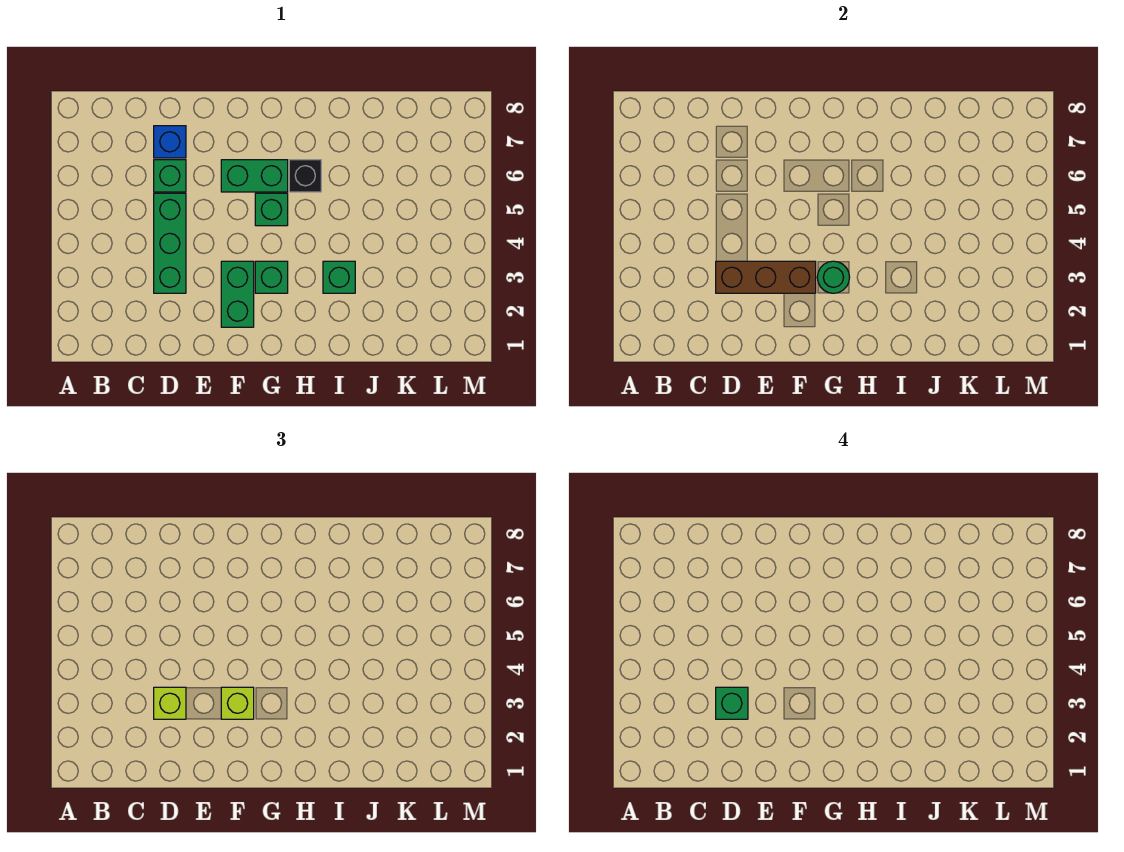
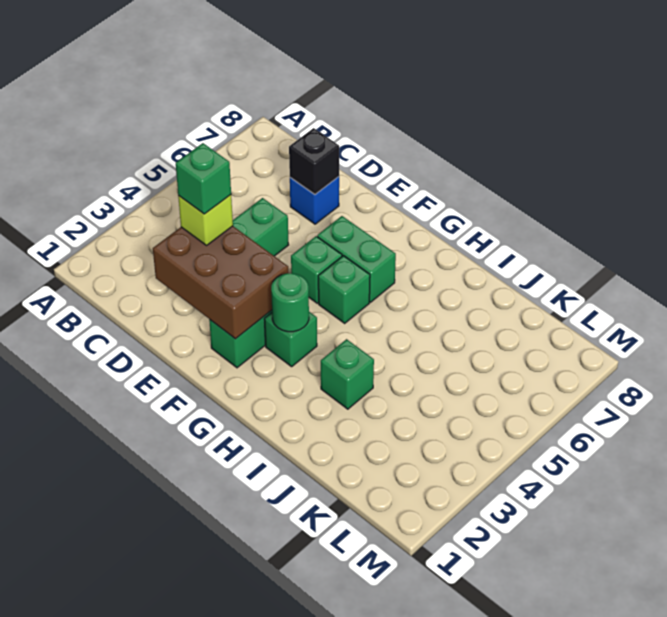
brown 1x3 brick [716,261,816,293] -> brown 2x3 brick [153,226,288,339]
green 1x1 brick [154,160,186,192] -> green 1x1 brick moved to [291,236,342,303]
lime 1x1 brick [221,687,254,719] -> none
black 1x1 brick [289,160,321,192] -> black 1x1 brick moved to [289,128,339,194]

